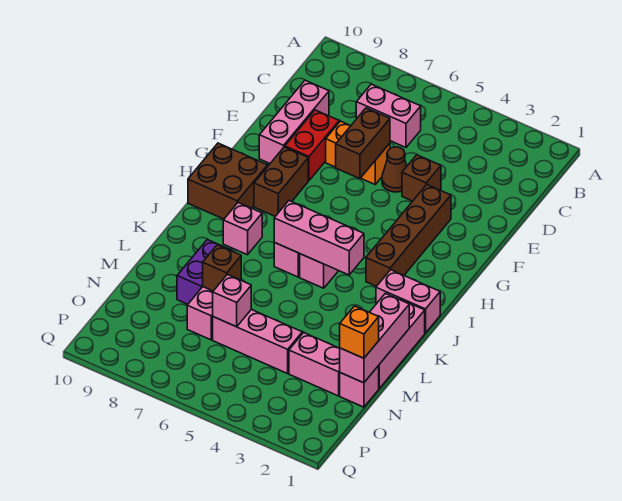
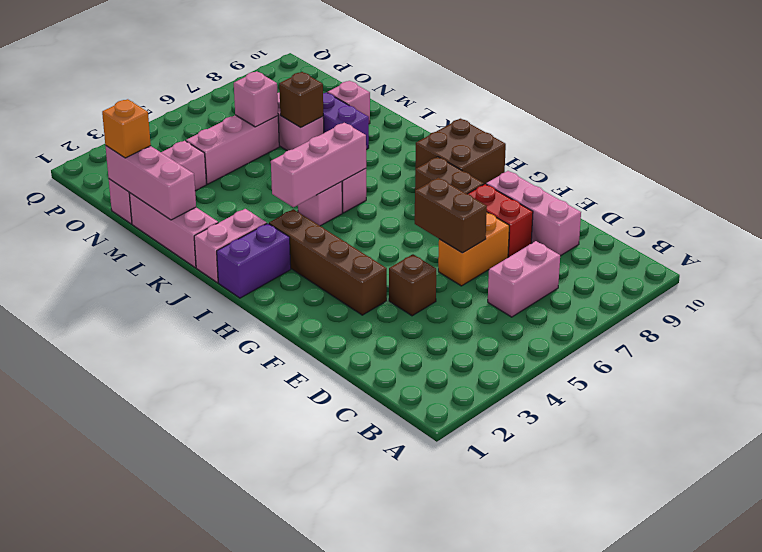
brown 1x1 cone [382,147,407,192] -> none
none -> purple 1x2 brick [217,223,291,298]
pink 1x1 brick [223,203,262,255] -> pink 1x1 brick moved to [327,81,370,124]

